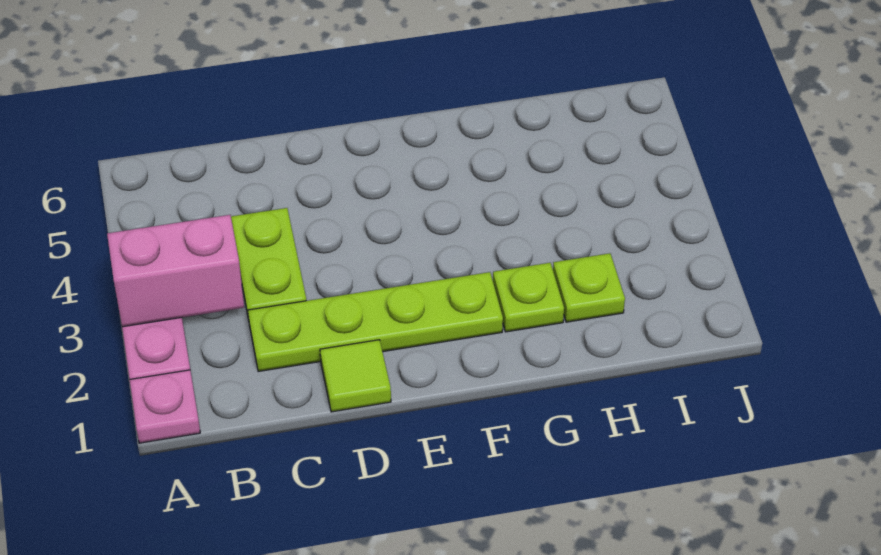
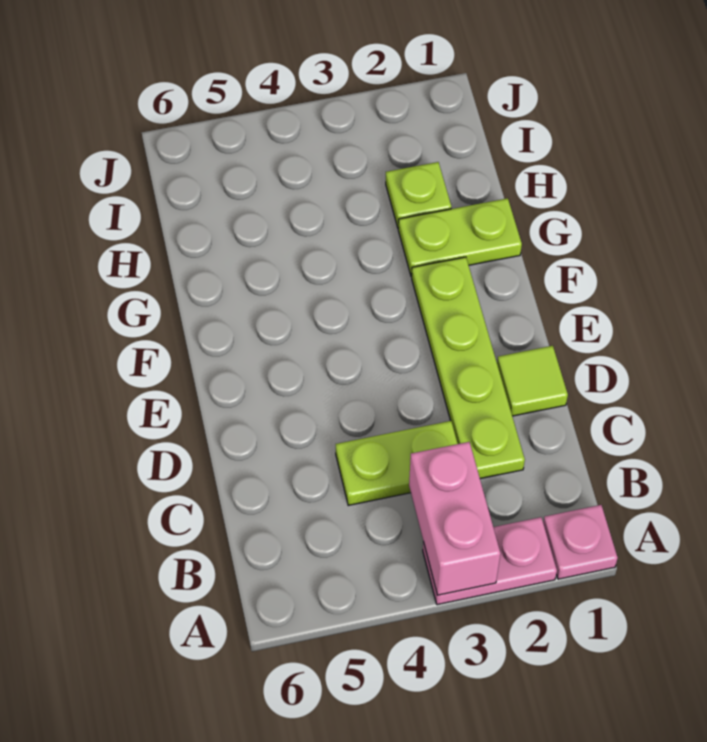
lime 1x1 plate [493,263,564,332] -> lime 1x2 plate [398,198,522,276]

